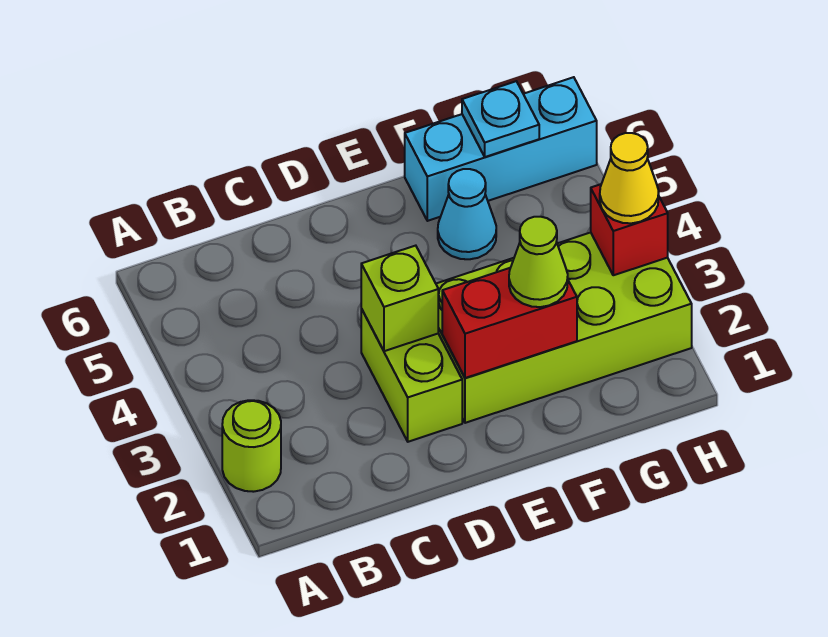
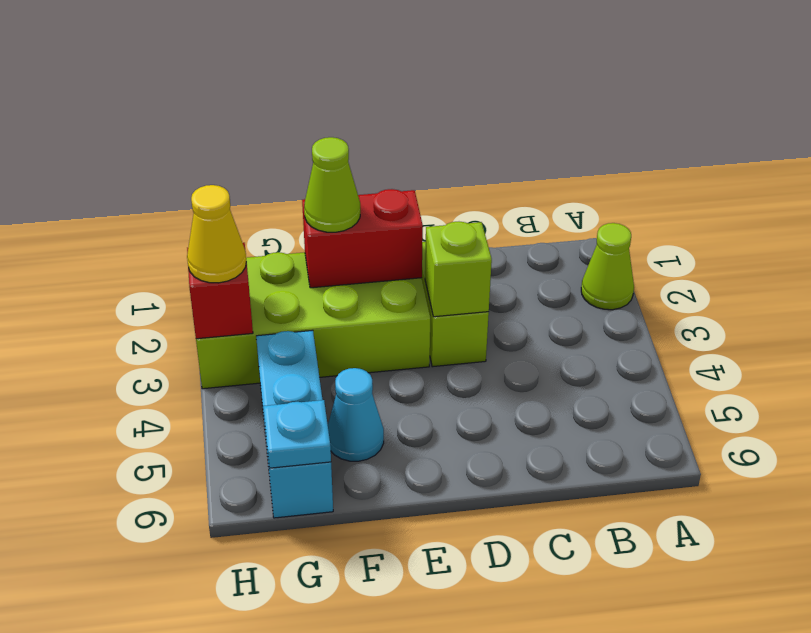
lime 1x1 round brick [222,400,281,492] -> lime 1x1 cone [581,223,634,310]
cyan 1x3 brick [405,77,597,221] -> cyan 1x3 brick turned to [256,330,333,518]

